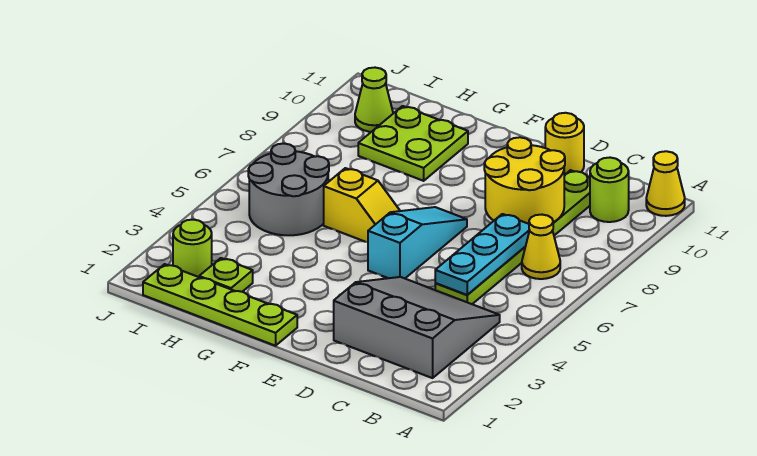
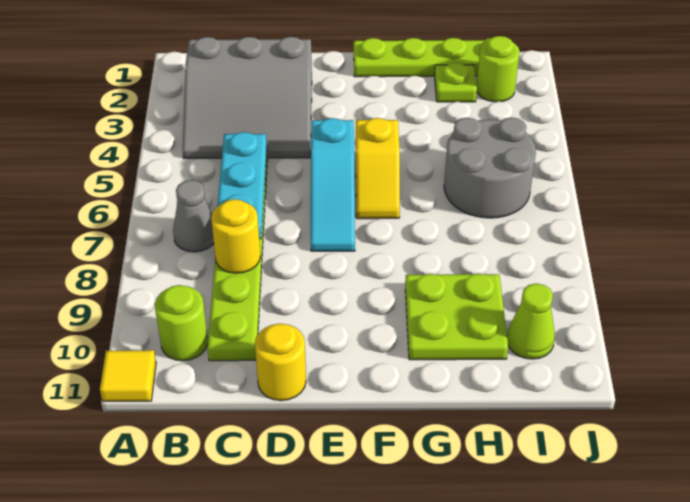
yellow 1x1 cone [646,151,685,216] -> yellow 1x1 tile [100,350,156,401]
yellow 1x1 cone [522,215,560,279] -> grey 1x1 cone [173,180,214,252]
yellow 2x2 round brick [484,137,565,224] -> yellow 1x1 round brick [211,199,261,273]
yellow 1x2 slope [324,168,400,242] -> yellow 1x2 slope turned to [356,118,400,219]

